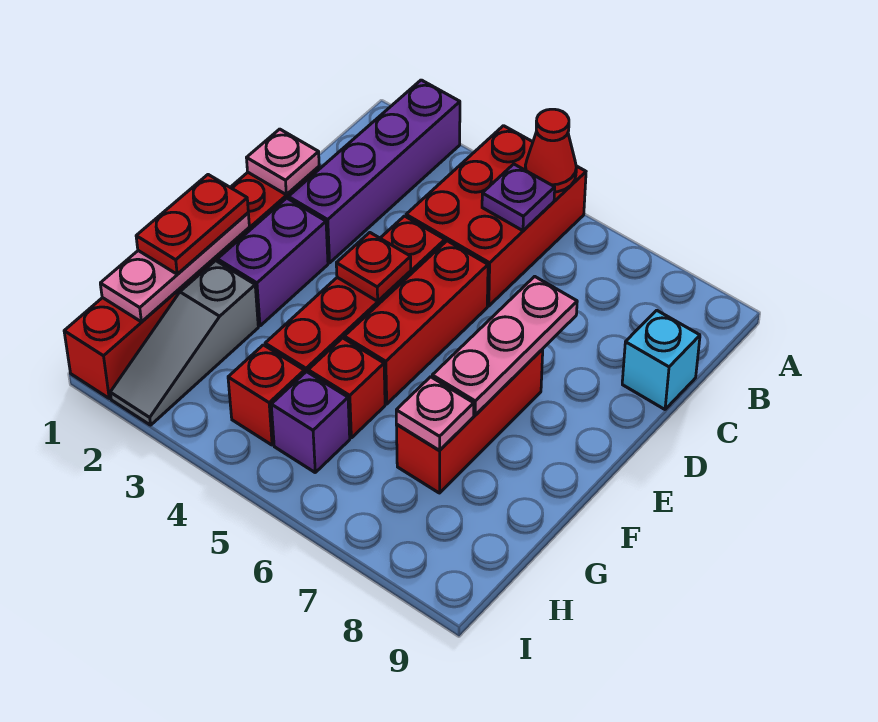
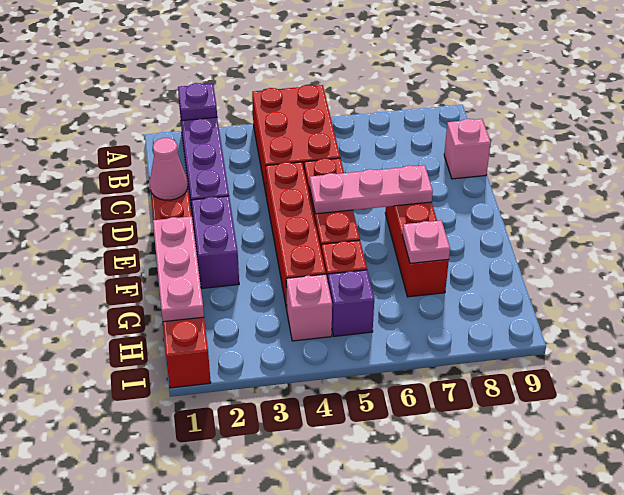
red 1x1 cone [525,109,576,192] -> none
purple 1x1 plate [482,164,555,231] -> purple 1x1 plate moved to [178,83,217,121]
cyan 1x1 brick [622,310,700,409] -> pink 1x1 brick [444,119,491,179]
pink 1x1 plate [247,129,319,194] -> pink 1x1 cone [150,138,188,200]
pink 1x3 plate [432,276,577,415] -> pink 1x3 plate turned to [310,165,433,214]
red 1x1 plate [336,233,411,301] -> none
red 1x2 plate [136,175,248,274] -> none
grey 1x3 slope [110,261,258,425] -> none
red 1x1 brick [228,345,304,445] -> pink 1x1 brick [286,274,332,341]

